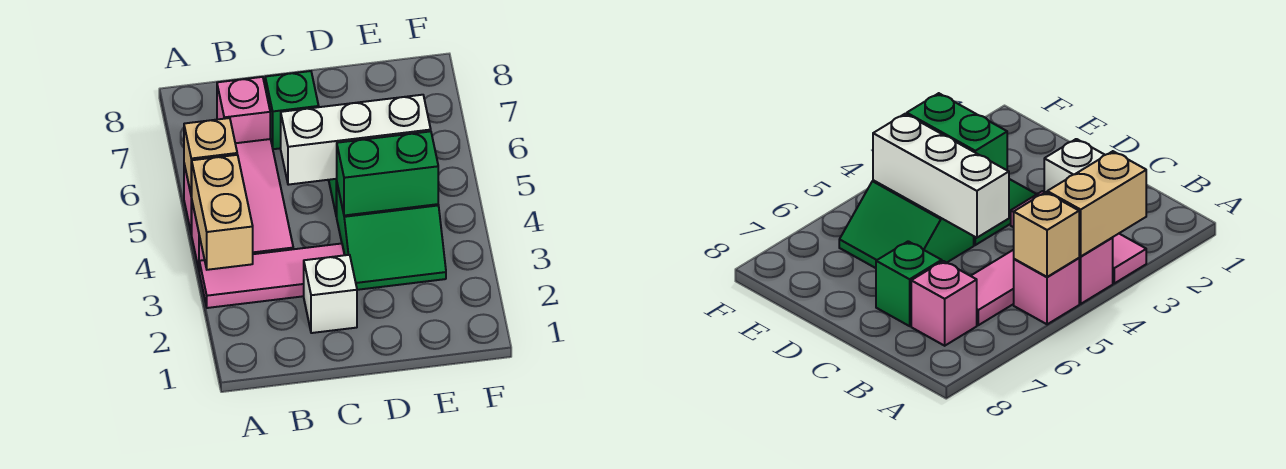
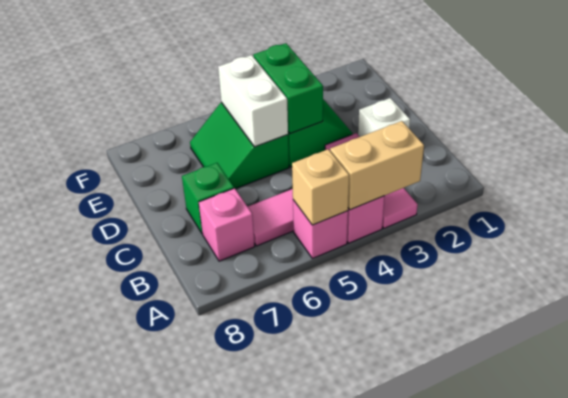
white 1x3 brick [281,95,431,185] -> white 1x2 brick [218,55,288,147]

